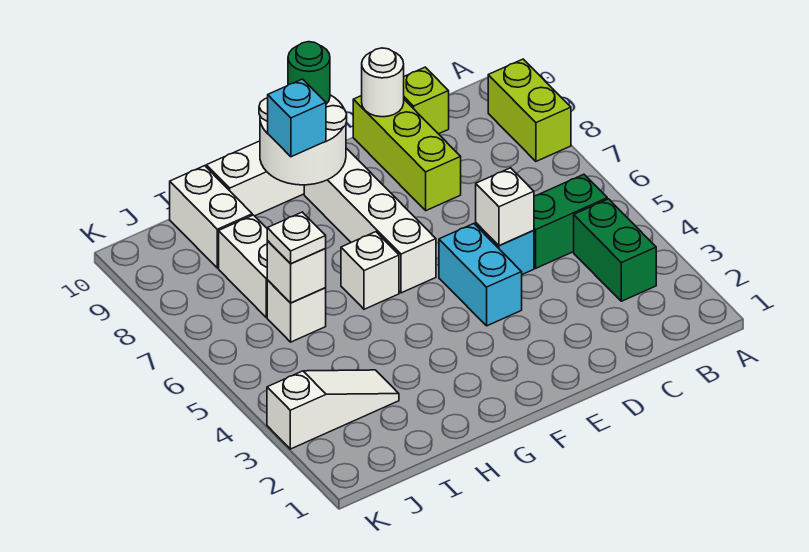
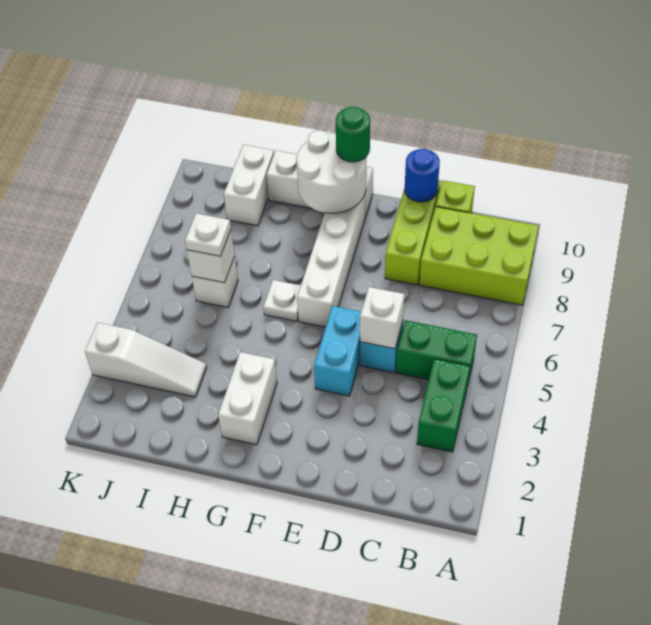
lime 1x2 brick [488,59,571,161] -> lime 2x3 brick [419,207,539,305]
white 1x1 round brick [362,48,404,117] -> blue 1x1 round brick [405,149,440,202]
white 1x1 brick [341,232,399,309] -> white 1x1 plate [263,280,301,321]
cyan 1x1 brick [268,79,326,157] -> none
white 1x2 brick [219,215,268,317] -> white 1x2 brick moved to [218,352,277,445]

